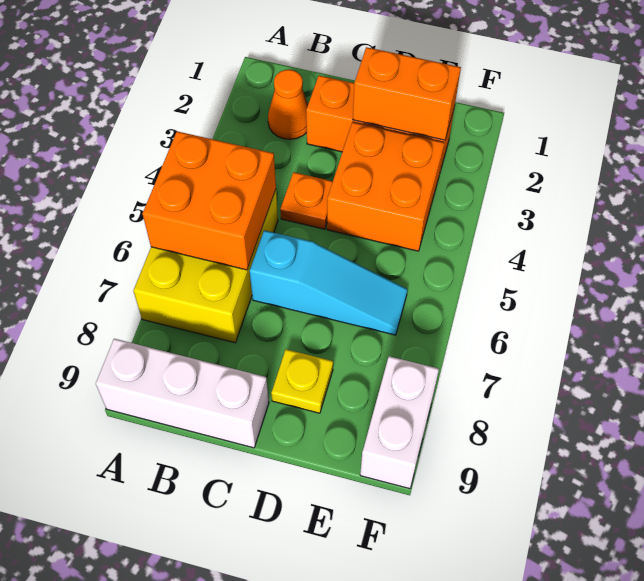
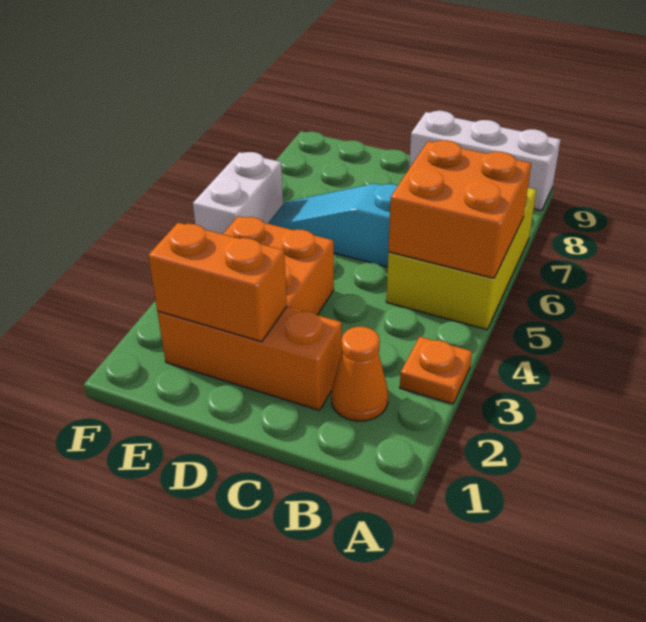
orange 1x1 plate [280,172,333,229] -> orange 1x1 plate moved to [400,337,472,404]
yellow 1x1 plate [271,349,333,413] -> none
white 1x2 brick [360,356,439,489] -> white 1x2 brick moved to [193,152,283,234]

